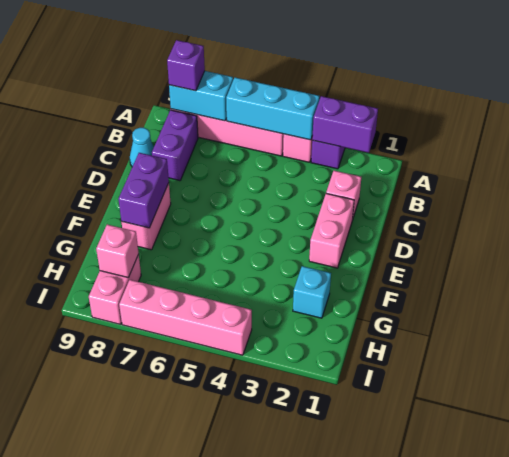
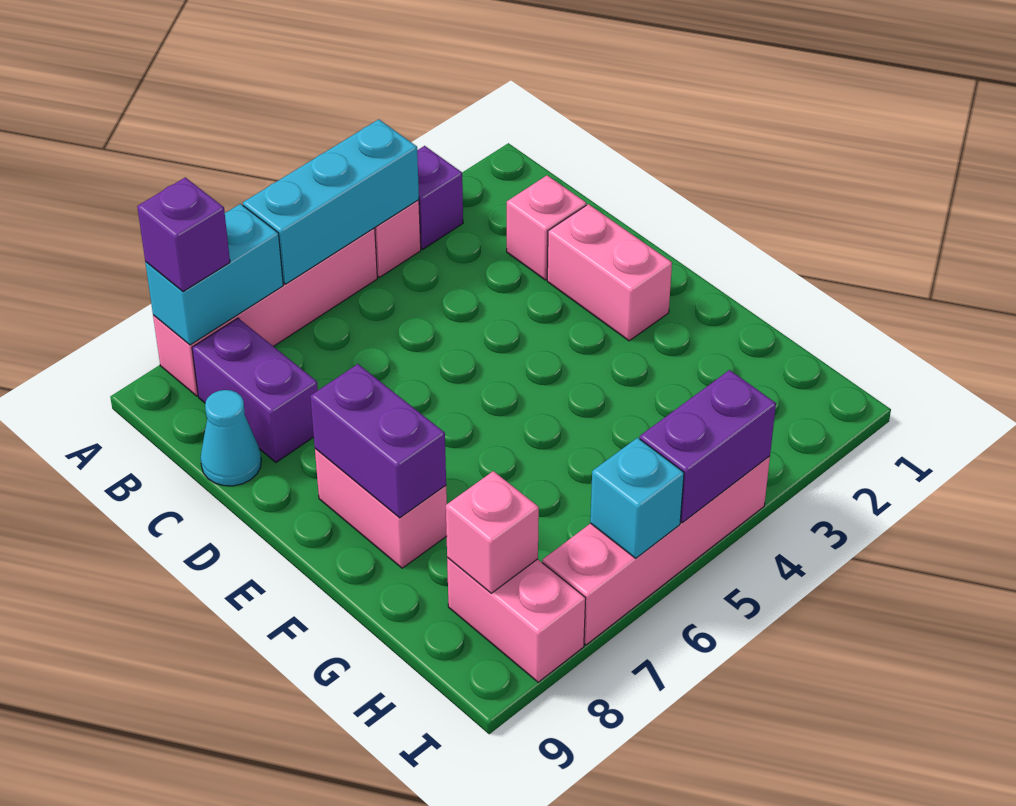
purple 1x2 brick [312,96,378,153] -> purple 1x2 brick moved to [640,370,776,523]
cyan 1x1 brick [293,266,331,318] -> cyan 1x1 brick moved to [590,438,684,558]

